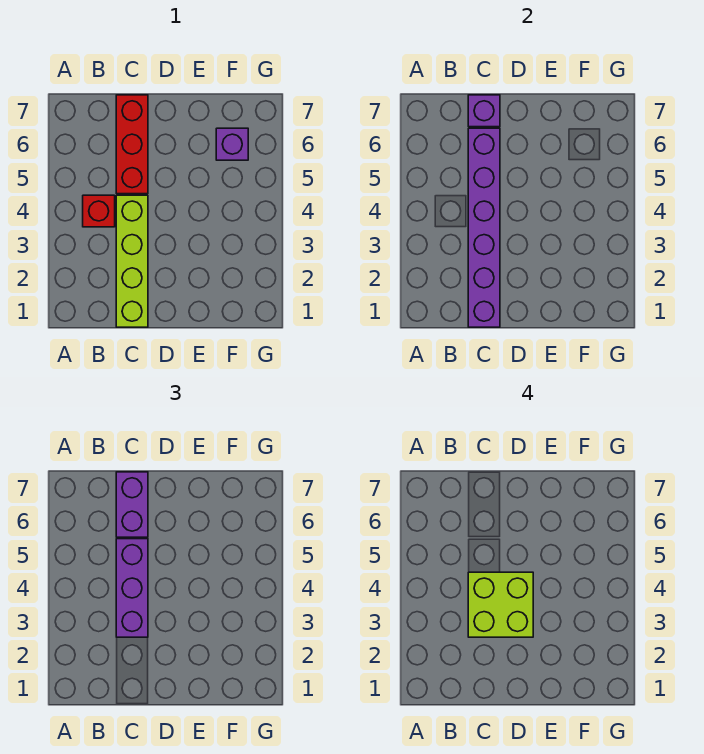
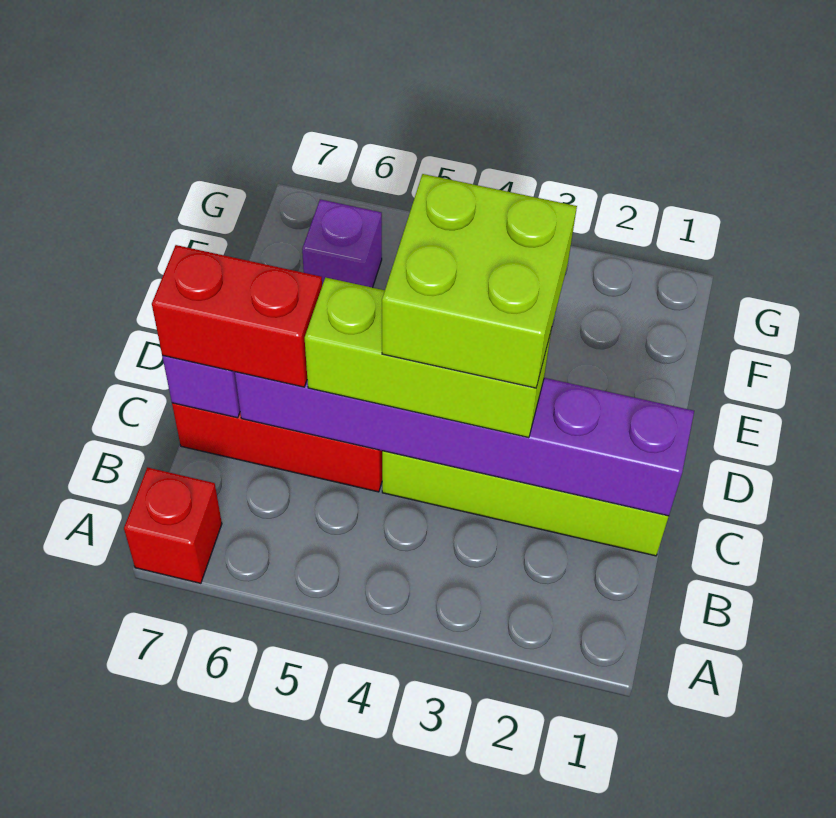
red 1x1 brick [83,195,115,227] -> red 1x1 brick moved to [124,467,222,583]
purple 1x3 brick [116,539,148,637] -> lime 1x3 brick [305,278,551,438]
purple 1x2 brick [116,472,148,537] -> red 1x2 brick [152,245,322,387]

